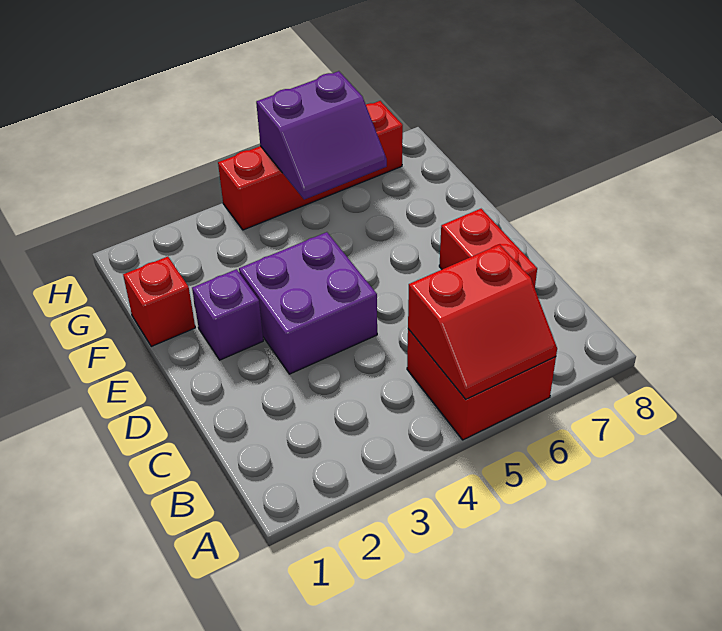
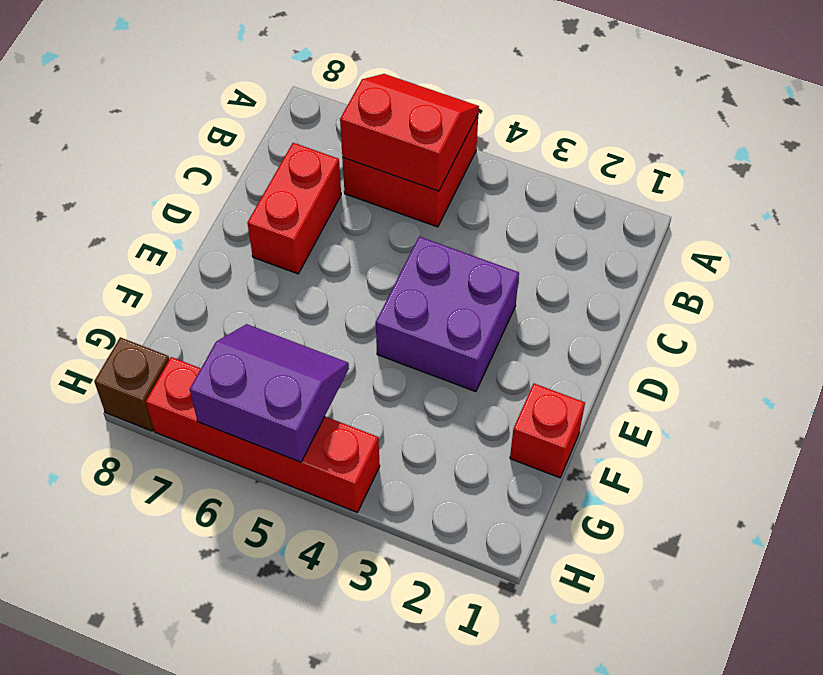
purple 1x1 brick [192,269,263,360] -> none
none -> brown 1x1 brick [94,337,169,431]

